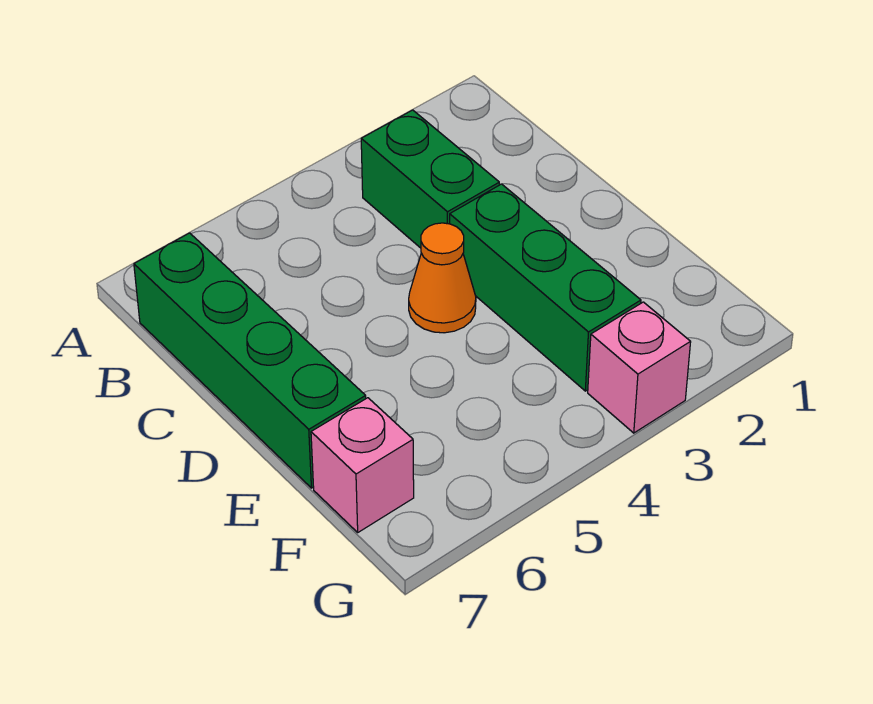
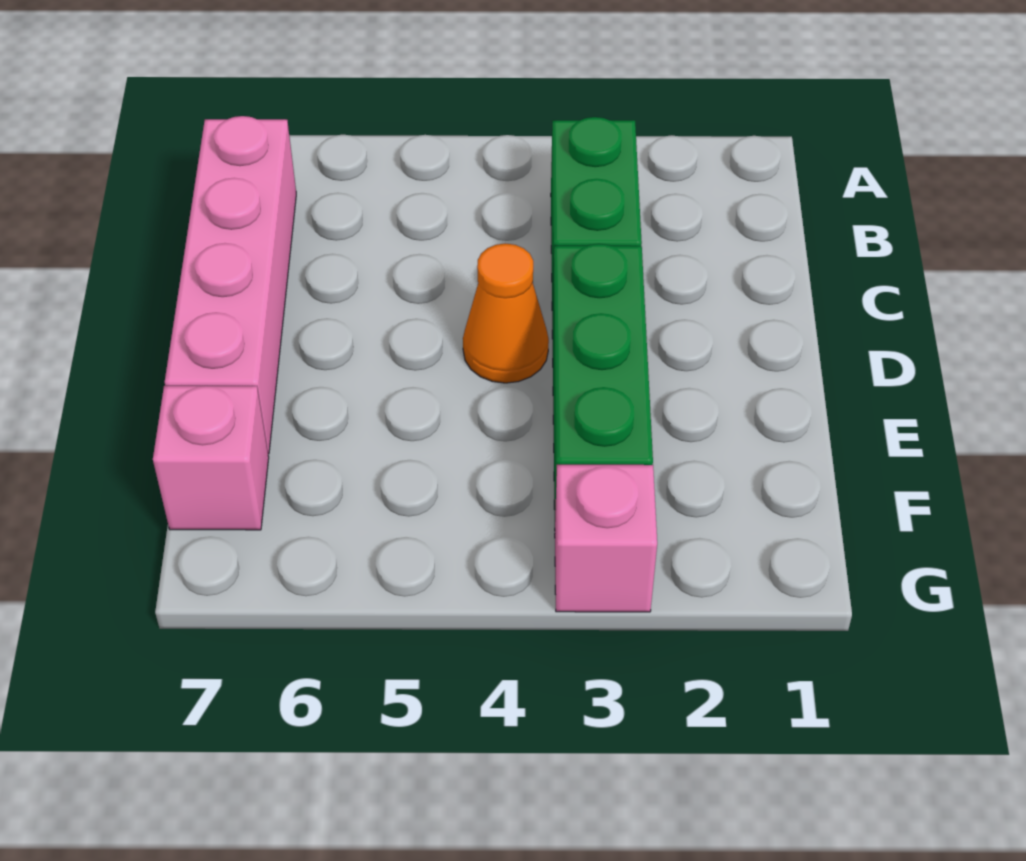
green 1x4 brick [134,233,366,488] -> pink 1x4 brick [165,116,296,454]

